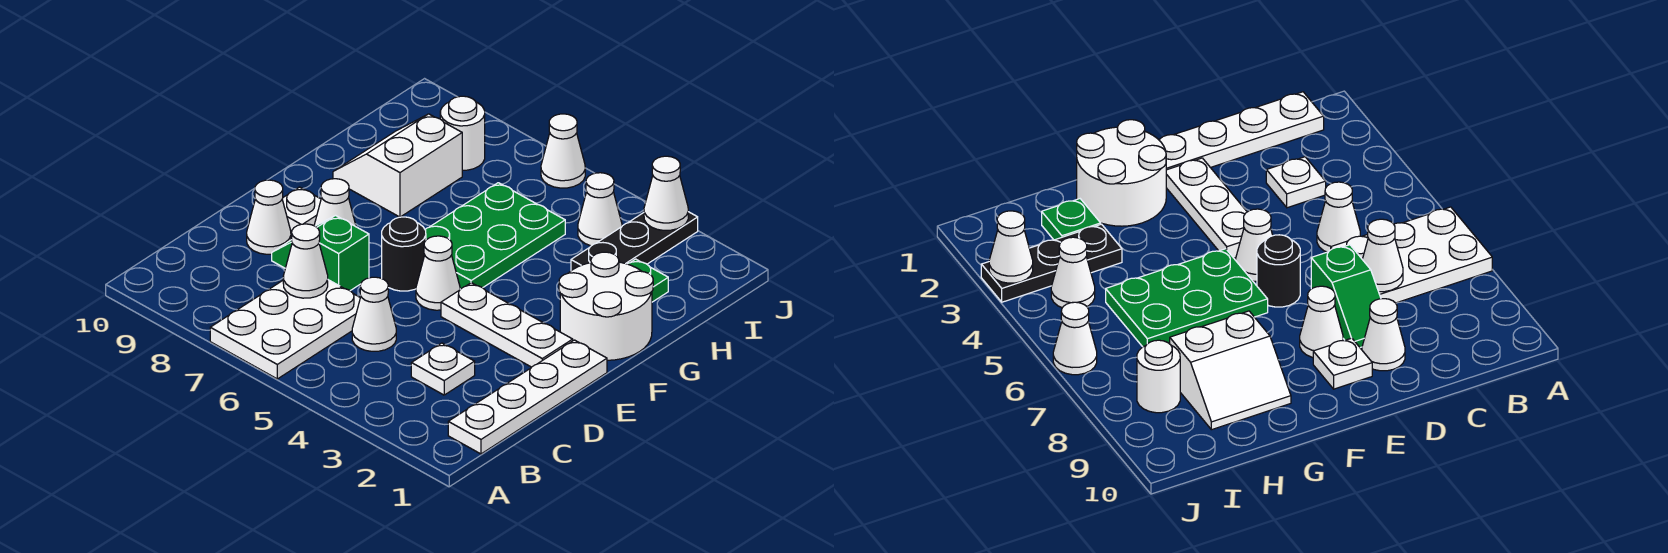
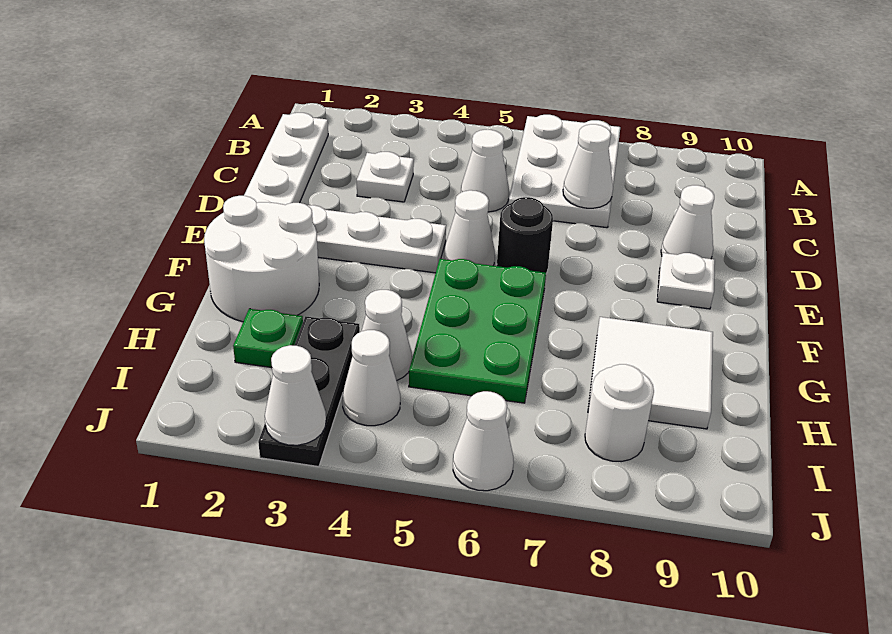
green 1x2 slope [272,216,369,291] -> none
white 1x1 cone [314,179,356,227] -> white 1x1 cone moved to [362,290,412,381]
white 2x2 slope [333,114,462,217] -> white 2x2 tile [588,317,713,429]

